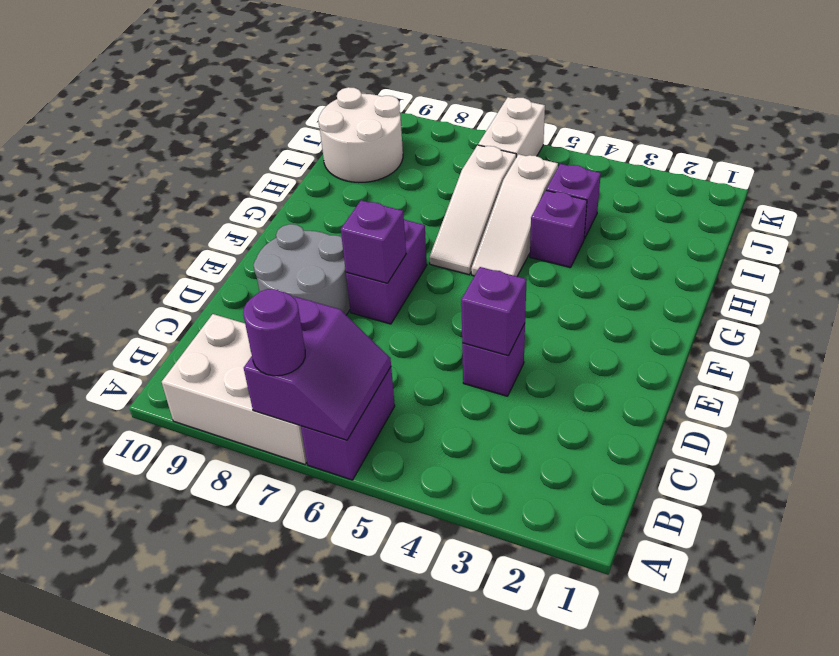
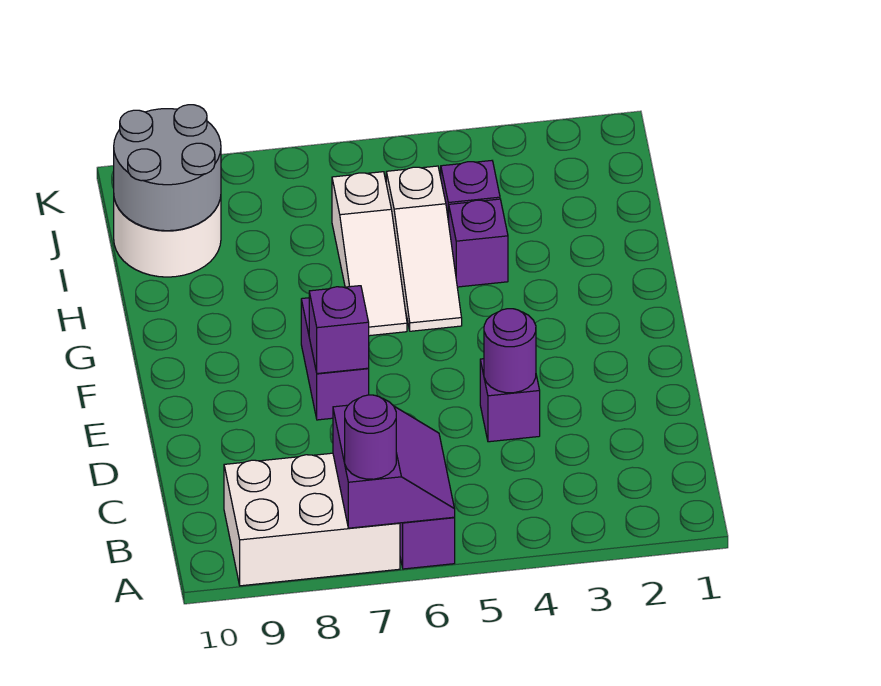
purple 1x1 brick [461,267,527,356] -> purple 1x1 round brick [484,309,536,393]
grey 2x2 round brick [253,224,350,315] -> grey 2x2 round brick moved to [114,105,221,231]
white 1x2 brick [478,97,545,157] -> none

